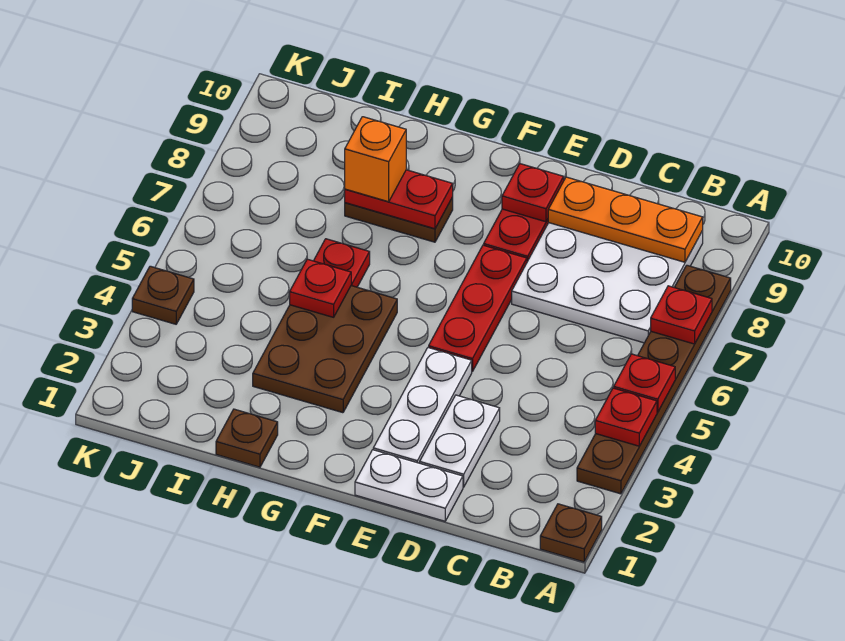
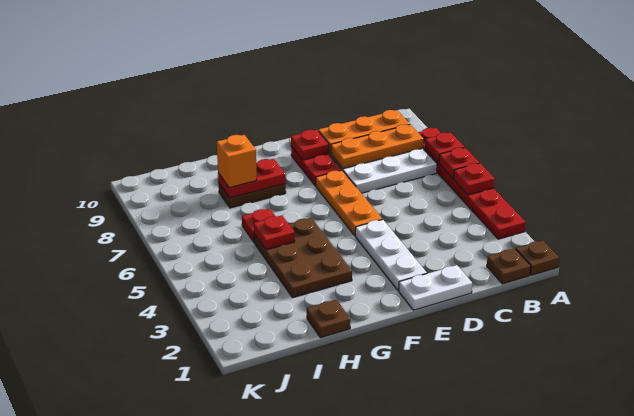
brown 1x6 plate [577,265,731,494] -> red 1x6 plate [418,128,526,239]
red 1x1 plate [595,388,657,446] -> red 1x1 plate moved to [439,148,479,179]
none -> orange 1x3 plate [331,124,423,169]
white 1x2 plate [420,395,500,487] -> none
red 1x3 plate [429,245,527,372] -> orange 1x3 plate [316,170,382,236]
brown 1x1 plate [132,266,194,324] -> brown 1x1 plate moved to [487,248,531,284]

